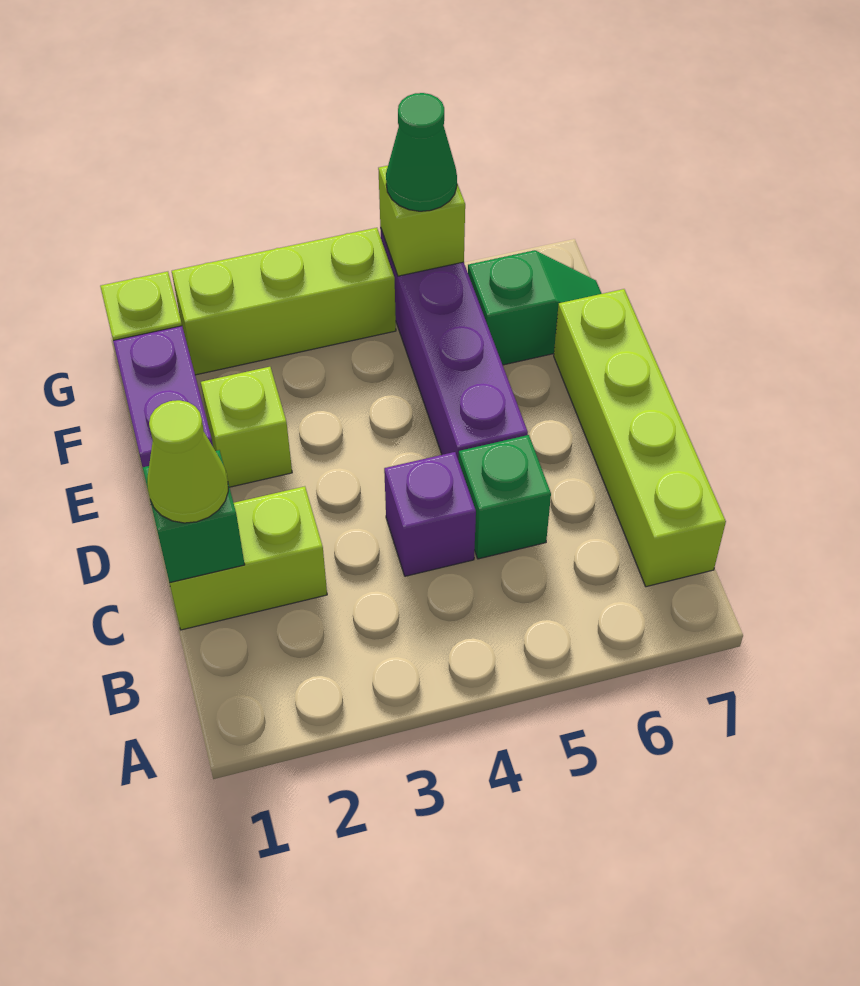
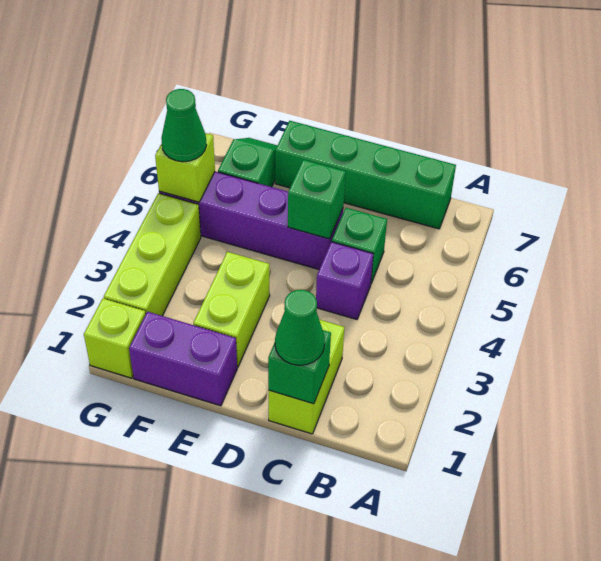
lime 1x4 brick [554,289,726,587] -> green 1x4 brick [275,121,456,229]
lime 1x1 cone [147,400,228,523] -> green 1x1 cone [275,290,325,365]
none -> green 1x1 brick [288,160,346,239]
lime 1x1 brick [201,367,292,487] -> lime 1x2 brick [193,252,270,367]

